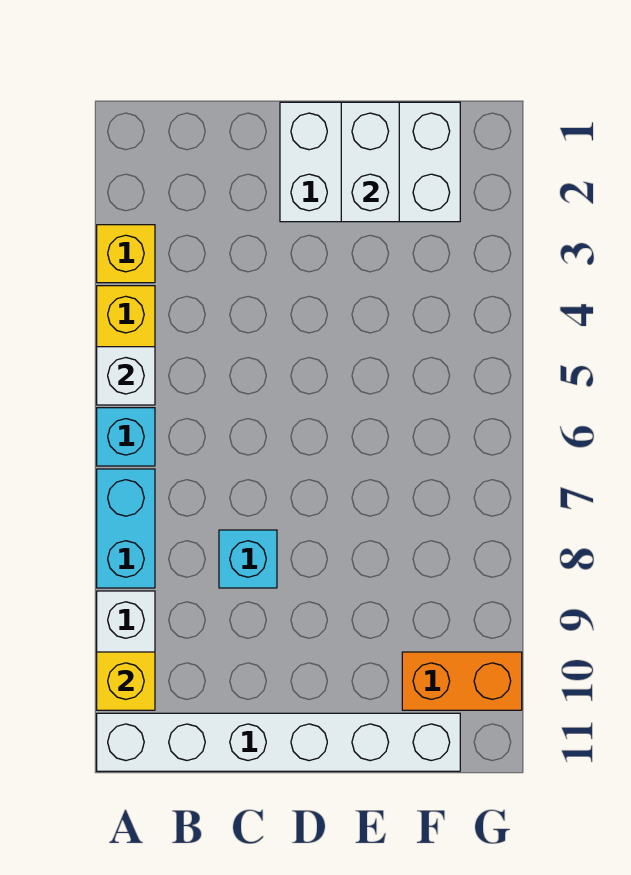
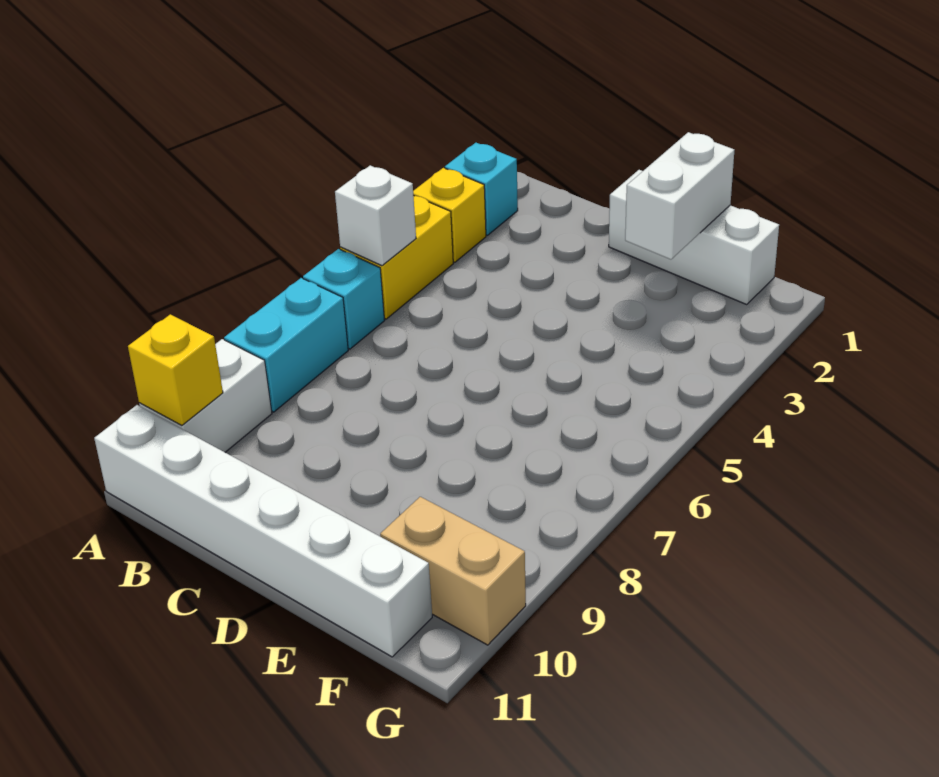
cyan 1x1 brick [219,530,277,588] -> cyan 1x1 brick moved to [445,143,518,235]
white 2x3 brick [280,102,460,222] -> white 1x3 brick [609,170,779,305]
orange 1x2 brick [402,652,522,710] -> tan 1x2 brick [380,497,526,645]

